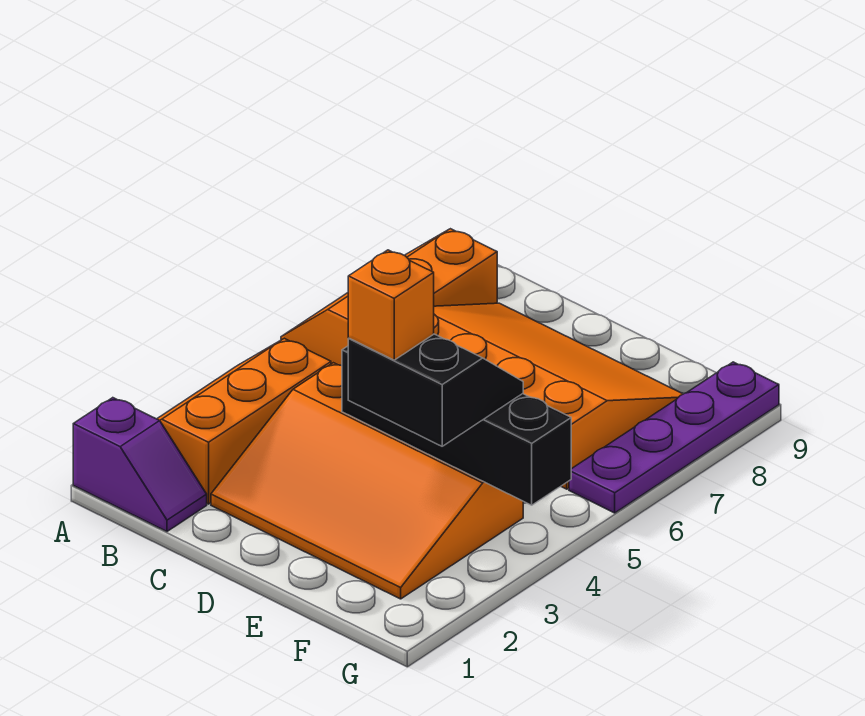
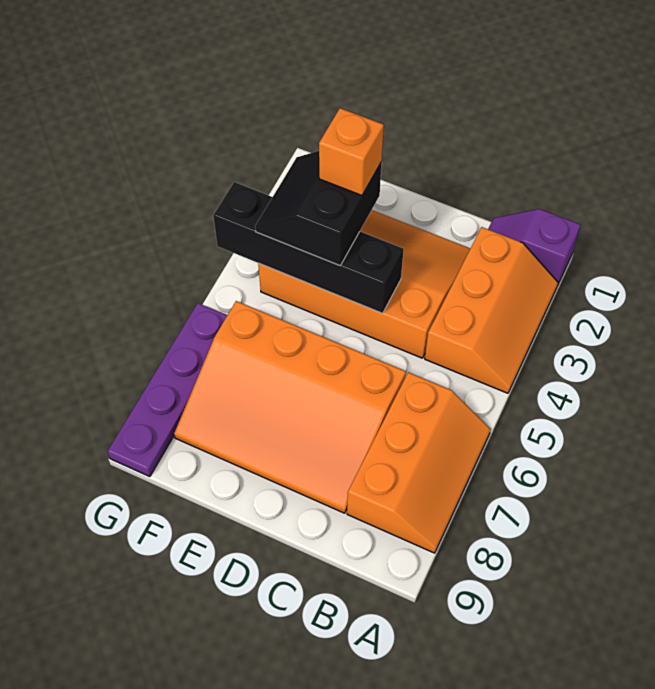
black 2x2 slope [348,334,523,446] -> black 2x2 slope turned to [255,151,382,266]

